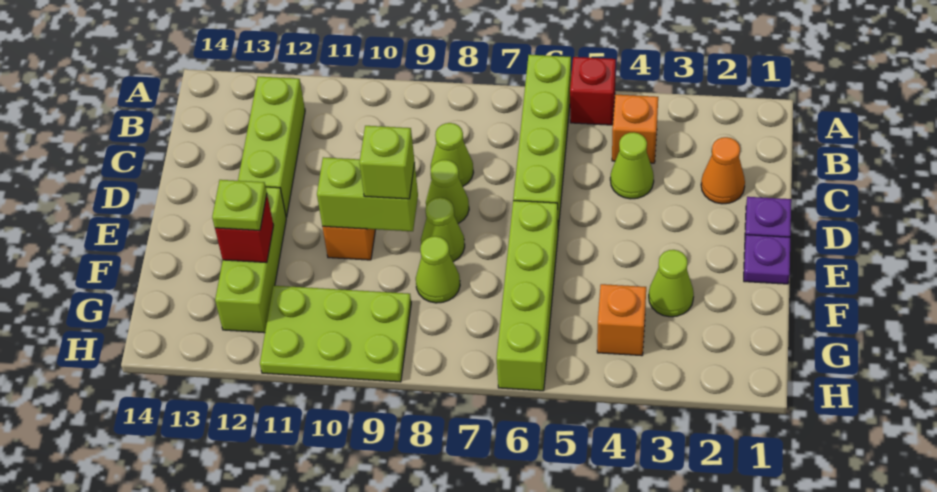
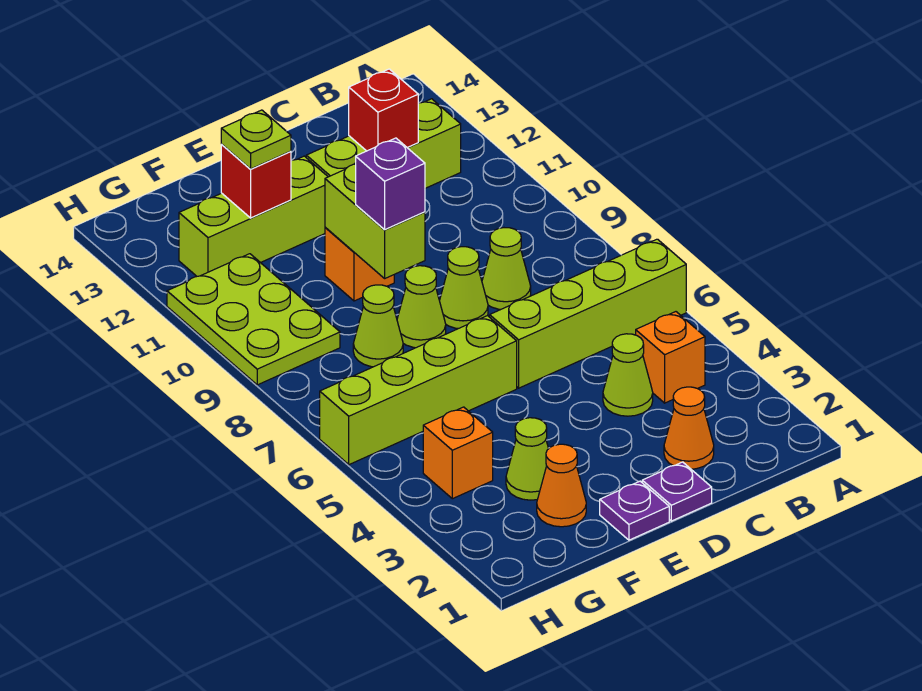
red 1x1 brick [570,57,616,125] -> red 1x1 brick moved to [349,69,418,151]
lime 1x1 brick [359,126,415,199] -> purple 1x1 brick [356,138,425,230]
none -> orange 1x1 cone [537,444,586,527]

